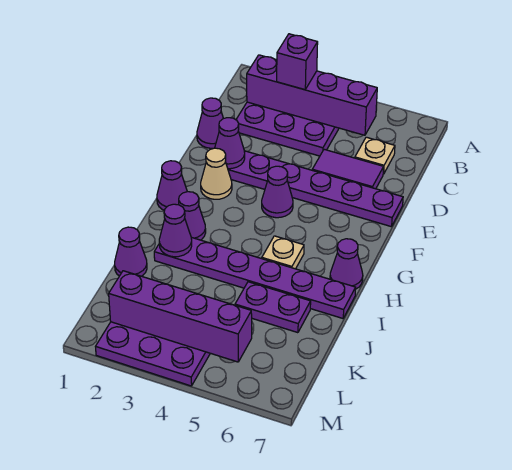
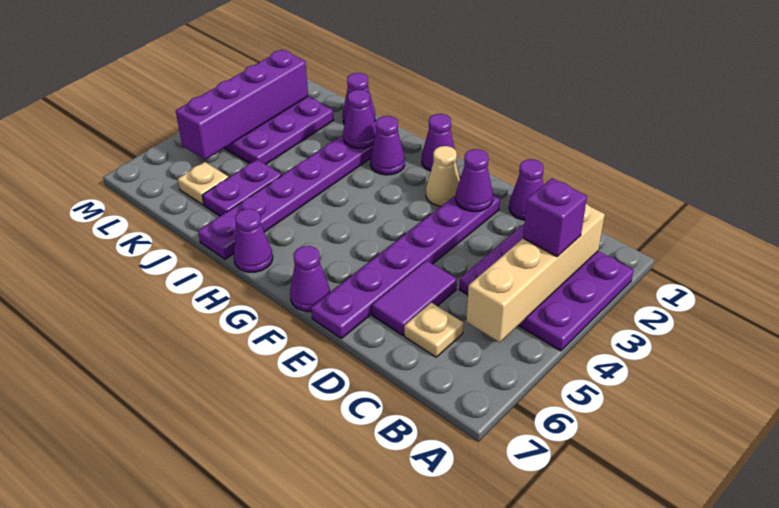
purple 1x4 brick [247,55,377,135] -> tan 1x4 brick [466,204,605,342]
purple 1x1 cone [262,166,293,218] -> purple 1x1 cone moved to [290,246,330,312]
tan 1x1 plate [262,236,304,269] -> tan 1x1 plate moved to [178,162,229,205]

